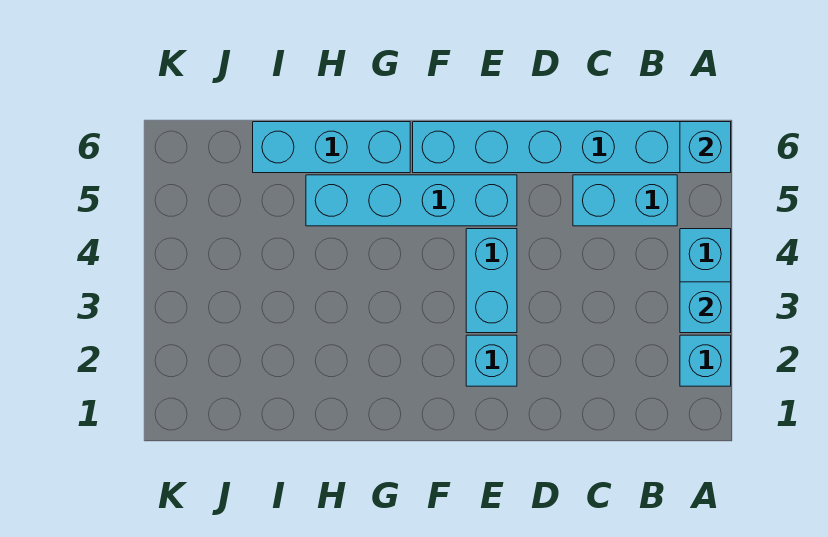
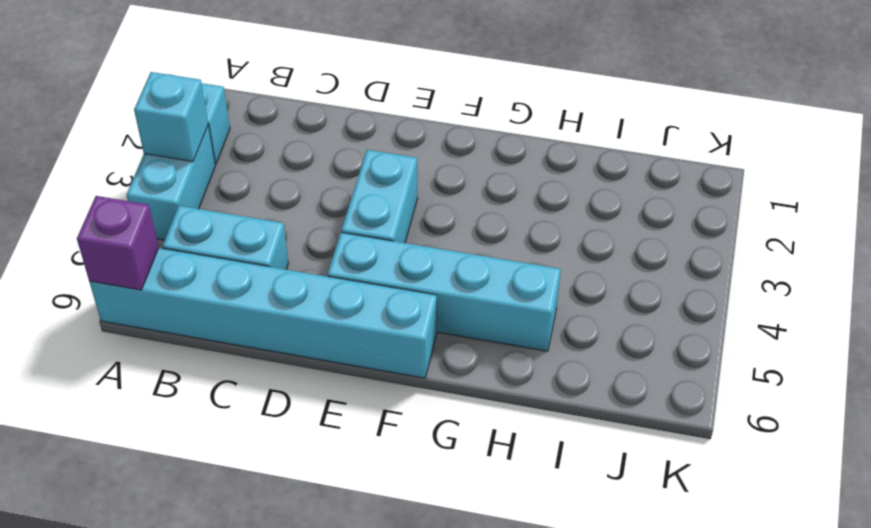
cyan 1x1 brick [680,122,731,173] -> purple 1x1 brick [77,196,159,290]
cyan 1x1 brick [466,335,517,386] -> none
cyan 1x3 brick [253,122,410,173] -> none

